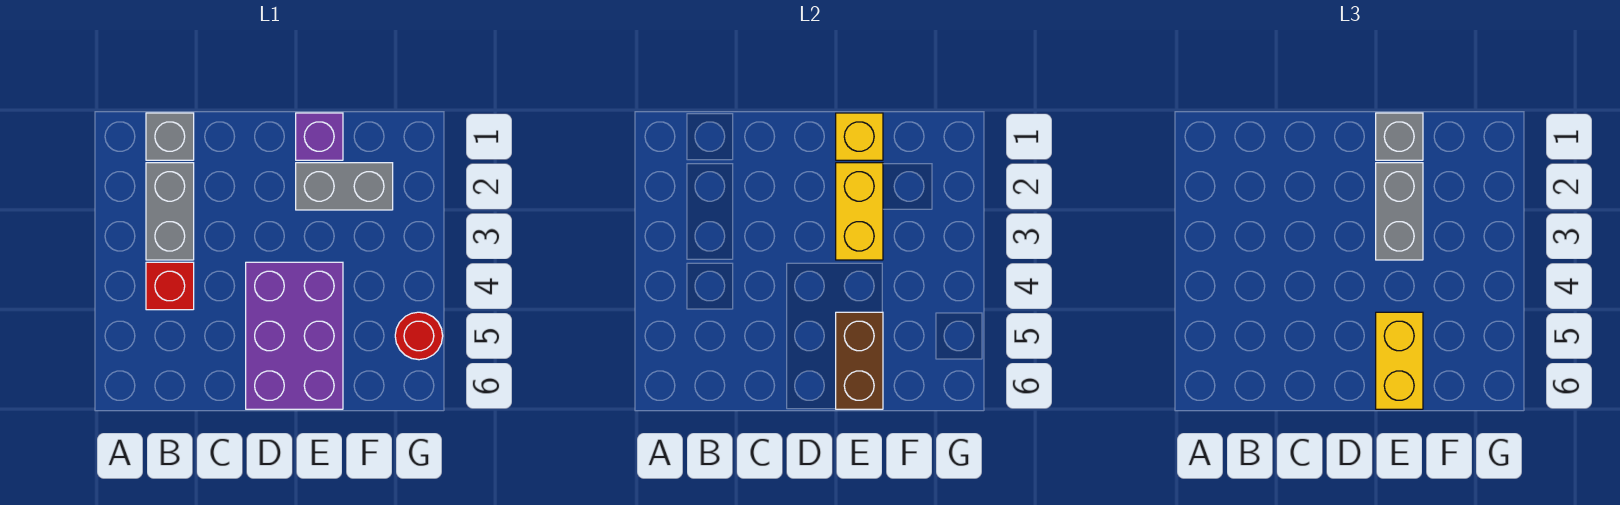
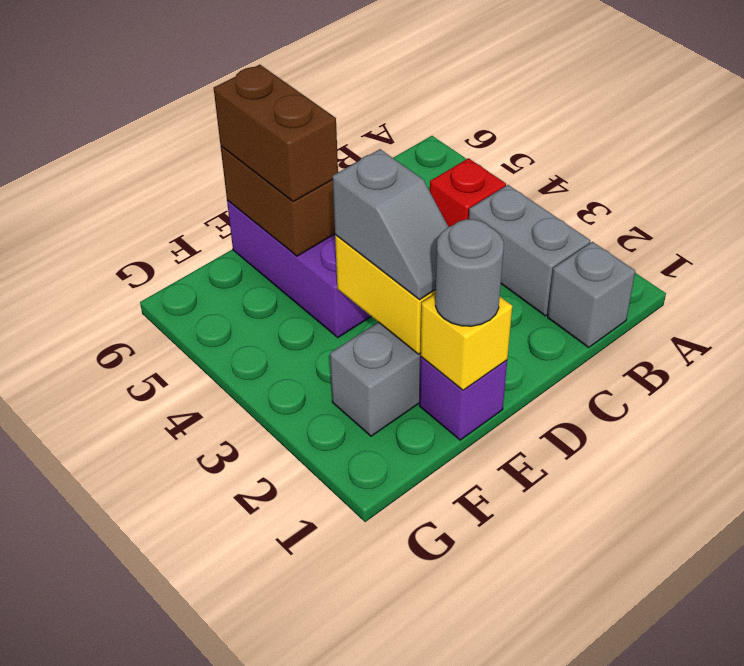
grey 1x1 brick [1376,113,1423,160] -> grey 1x1 round brick [435,219,504,326]
grey 1x2 brick [1376,163,1423,260] -> grey 1x2 slope [333,149,448,300]
yellow 1x2 brick [1376,312,1423,409] -> brown 1x2 brick [214,65,338,202]
red 1x1 round brick [395,312,443,360] -> none

